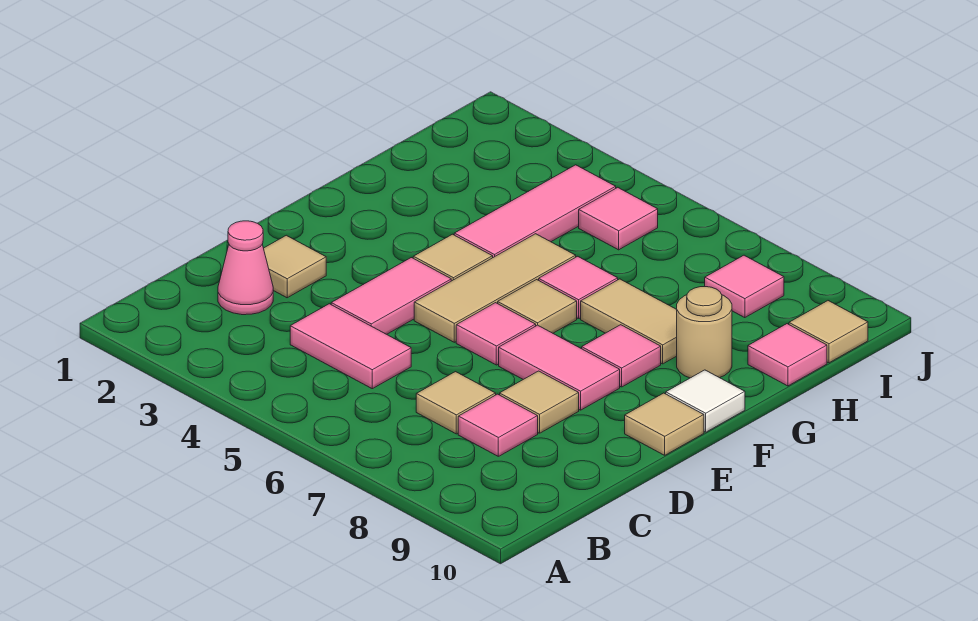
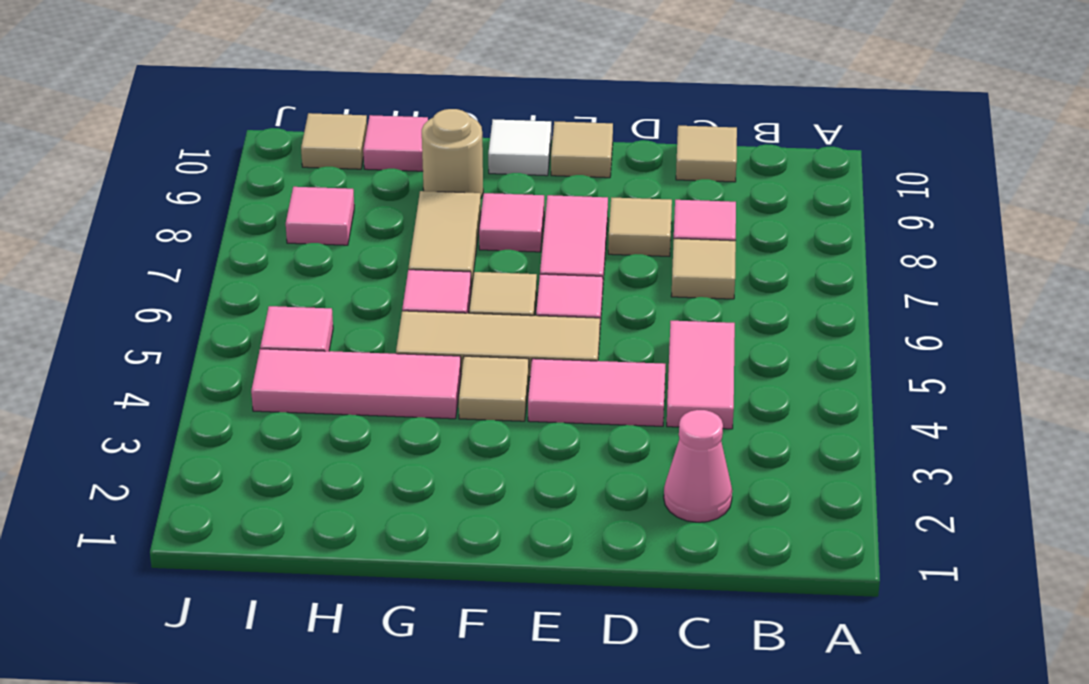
tan 1x1 tile [264,235,326,298] -> tan 1x1 tile moved to [676,126,737,182]

